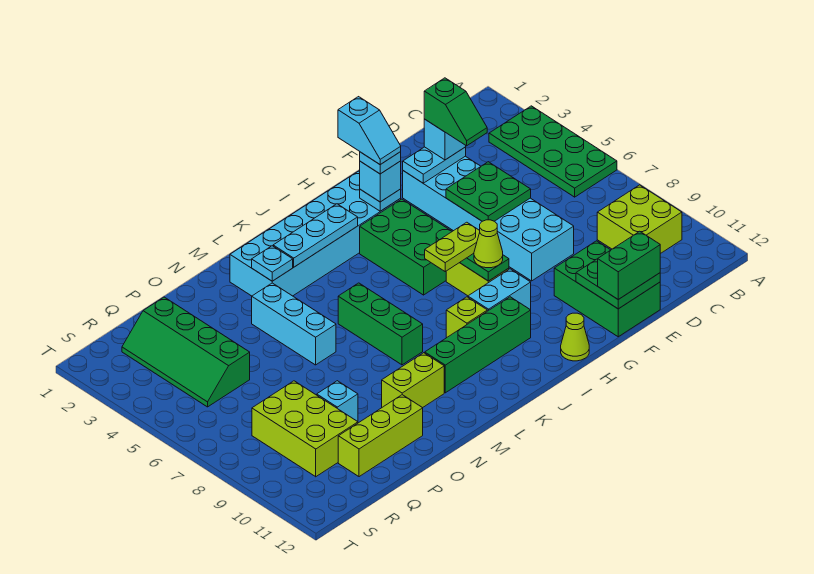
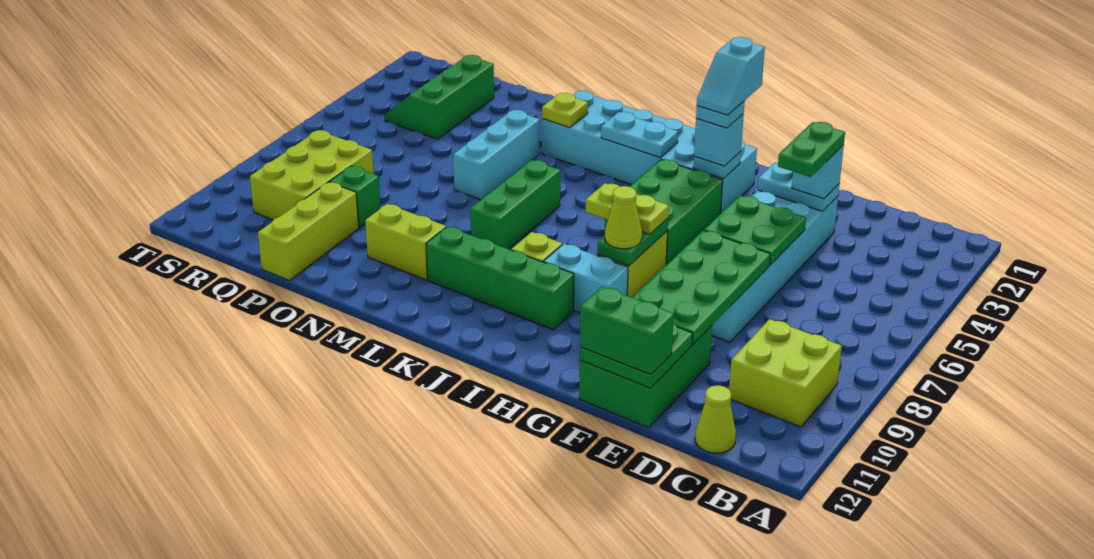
green 2x4 plate [489,106,617,197] -> green 2x4 plate moved to [632,230,770,345]
green 1x2 slope [424,78,487,146] -> green 1x2 plate [778,122,845,177]
lime 1x1 cone [561,313,589,361] -> lime 1x1 cone moved to [695,385,736,453]
cyan 1x3 plate [273,204,358,267] -> cyan 1x2 plate [601,112,678,158]
cyan 1x1 plate [252,246,293,281] -> lime 1x1 plate [542,93,588,128]
lime 1x3 brick [338,395,423,477] -> lime 1x3 brick turned to [258,182,359,280]
cyan 1x1 brick [317,381,358,422] -> green 1x1 brick [330,166,381,228]
green 2x4 slope [122,297,250,407] -> green 2x3 slope [385,55,494,139]

